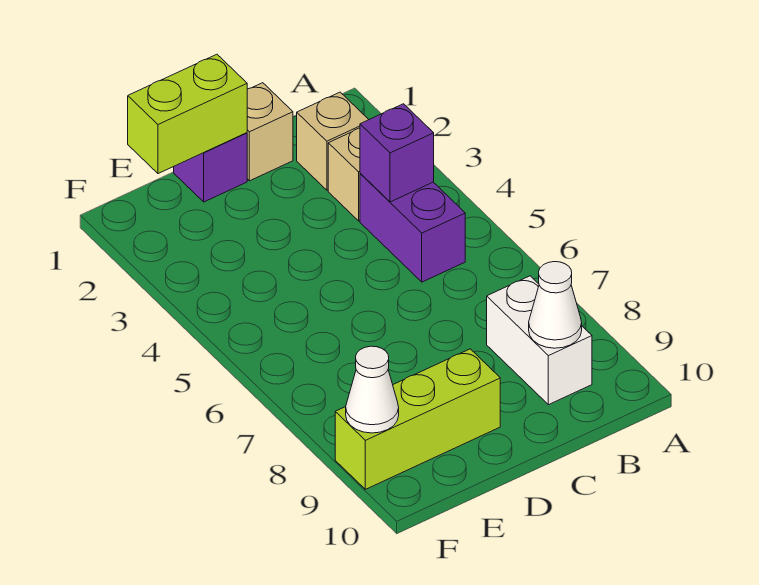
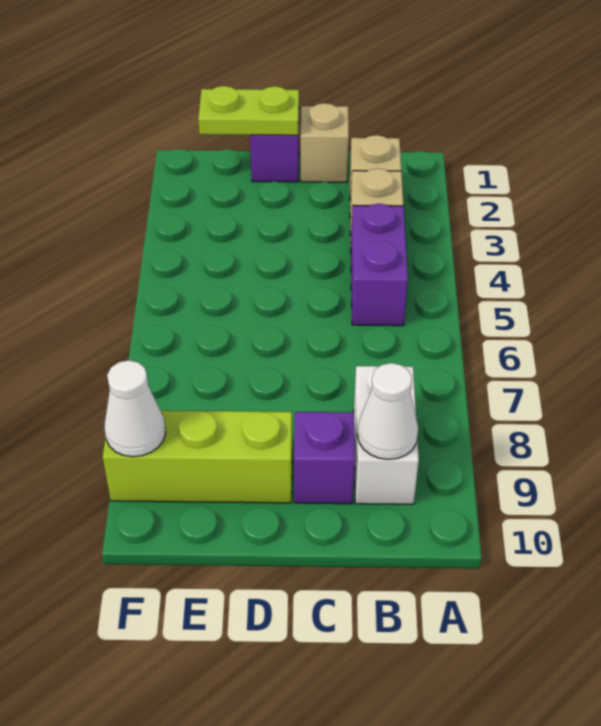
purple 1x1 brick [360,104,434,202] -> purple 1x1 brick moved to [294,412,355,504]
lime 1x2 brick [128,54,247,174] -> lime 1x2 plate [198,86,299,135]

